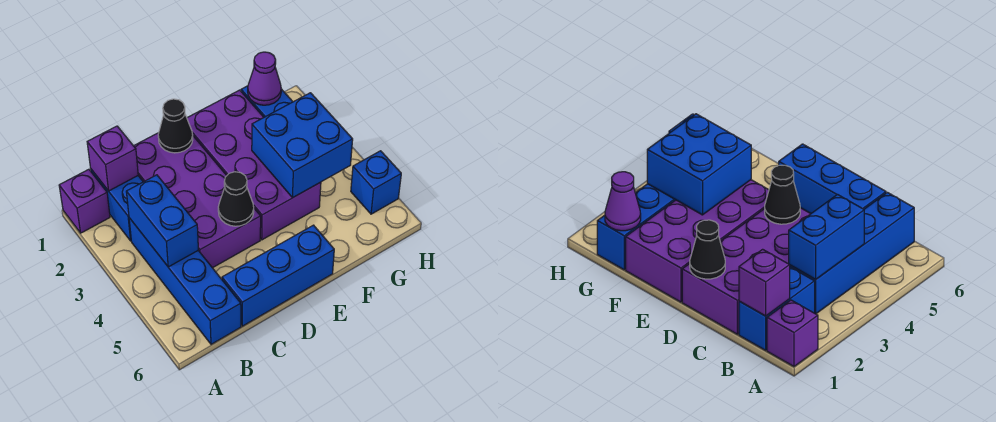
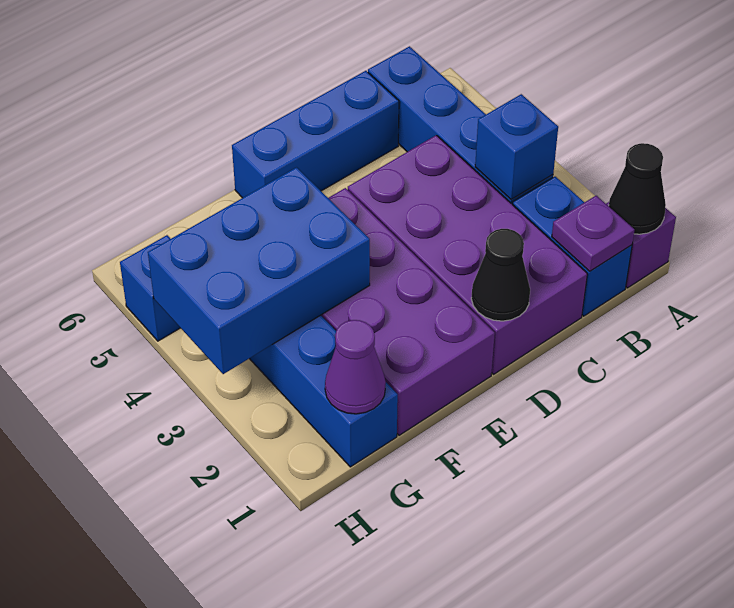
purple 1x1 brick [87,126,138,191] -> purple 1x1 plate [552,196,634,271]
blue 1x2 brick [126,175,198,267] -> blue 1x1 brick [475,94,558,199]
black 1x1 cone [218,172,254,226] -> black 1x1 cone moved to [609,143,666,234]
blue 2x2 brick [252,93,353,198] -> blue 2x3 brick [148,167,370,374]

